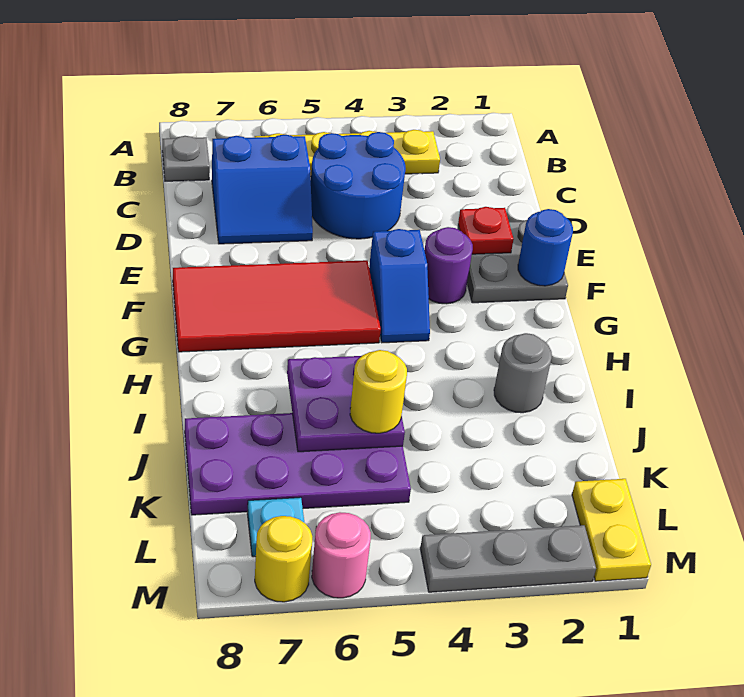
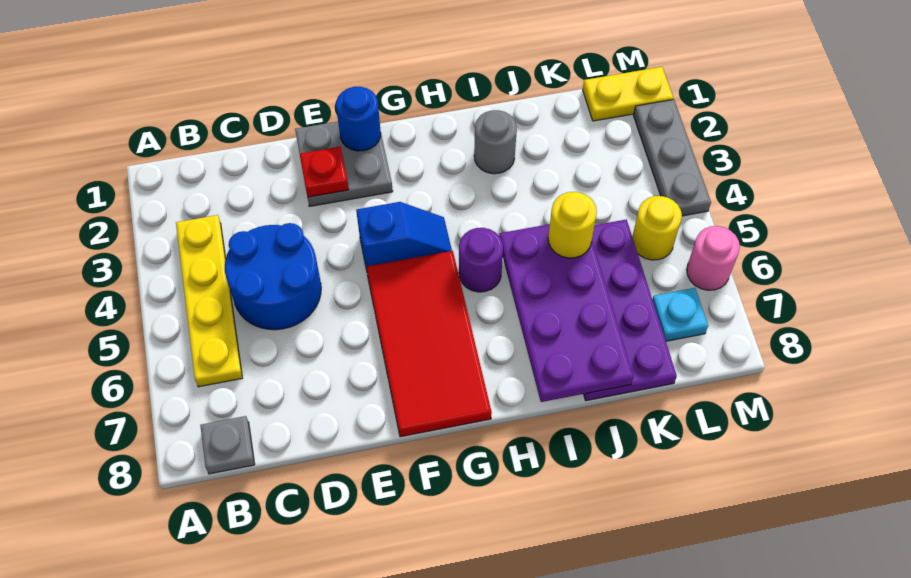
blue 2x2 slope [212,134,313,244] -> none
purple 1x1 round brick [424,227,473,304] -> purple 1x1 round brick moved to [459,228,503,292]
purple 2x2 plate [287,356,405,452] -> purple 2x4 plate [499,224,633,402]
yellow 1x1 round brick [255,516,313,602] -> yellow 1x1 round brick moved to [632,196,682,260]

